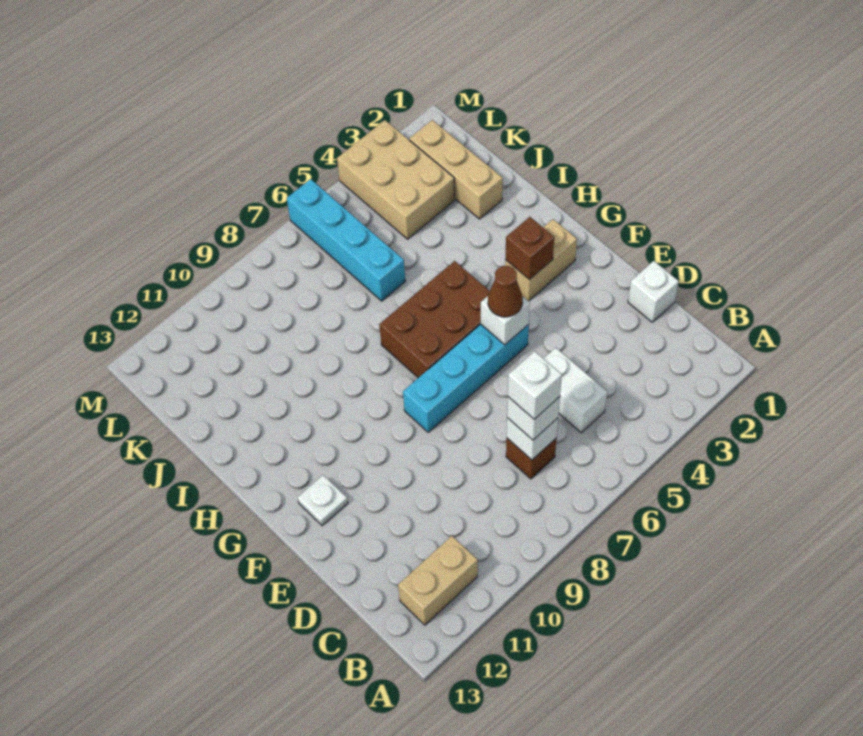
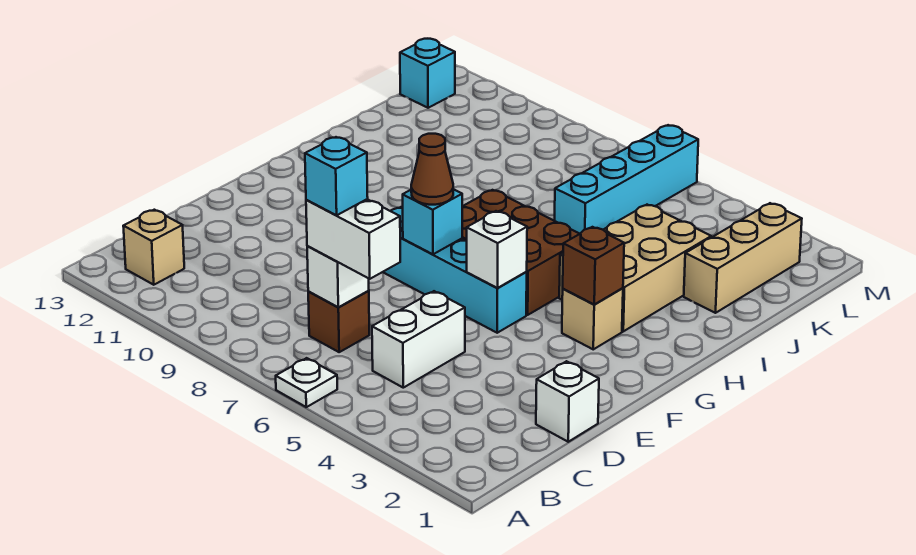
tan 1x2 brick [398,536,478,625] -> tan 1x1 brick [123,210,184,285]
white 1x1 brick [507,397,560,440] -> white 1x2 brick [306,199,400,279]
white 1x1 brick [508,351,562,419] -> cyan 1x1 brick [305,137,368,215]
brown 1x1 cone [488,266,523,317] -> brown 1x1 cone moved to [411,134,453,205]
none -> cyan 1x1 brick [403,189,462,254]
white 1x1 plate [297,475,348,526] -> white 1x1 plate moved to [276,358,337,407]
tan 1x2 brick [505,219,577,301] -> tan 1x1 brick [562,288,623,349]
tan 2x3 brick [337,120,455,239] -> tan 2x3 brick moved to [559,205,711,331]
none -> cyan 1x1 brick [400,39,455,108]

